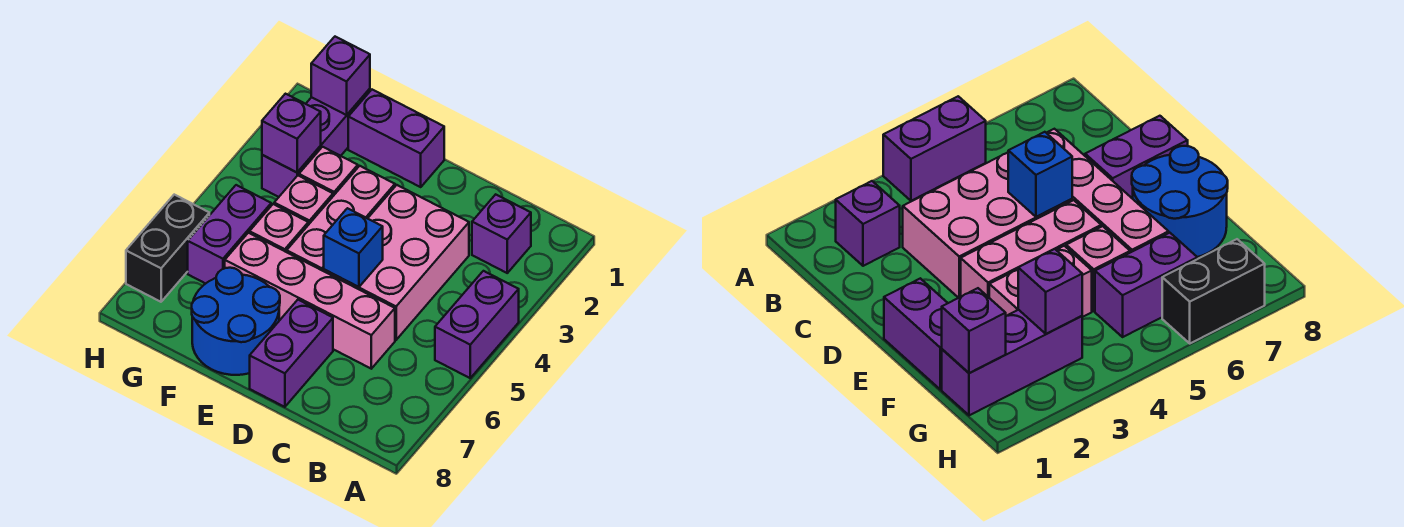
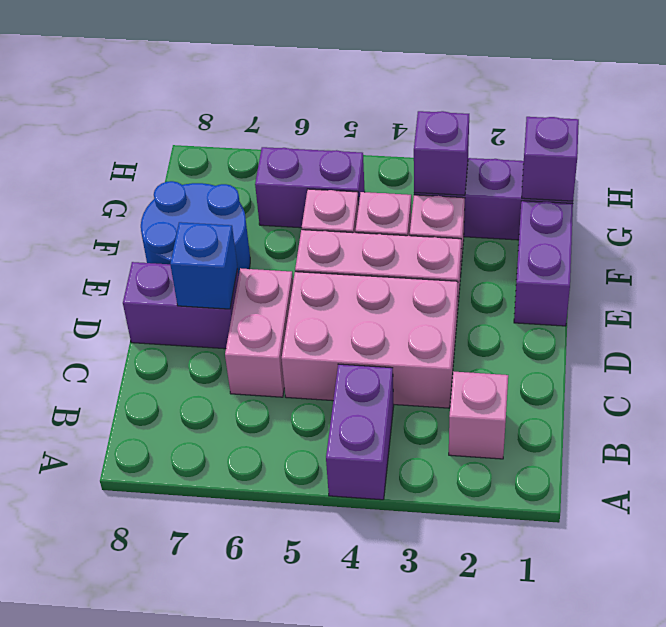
purple 1x2 brick [435,271,519,378] -> purple 1x2 brick turned to [326,364,394,500]
purple 1x1 brick [472,194,531,273] -> pink 1x1 brick [449,372,508,459]
pink 1x4 brick [225,233,395,369] -> pink 1x2 brick [225,268,293,397]
blue 1x1 brick [324,208,383,287] -> blue 1x1 brick moved to [170,222,237,309]
black 1x2 brick [126,195,209,302] -> none

